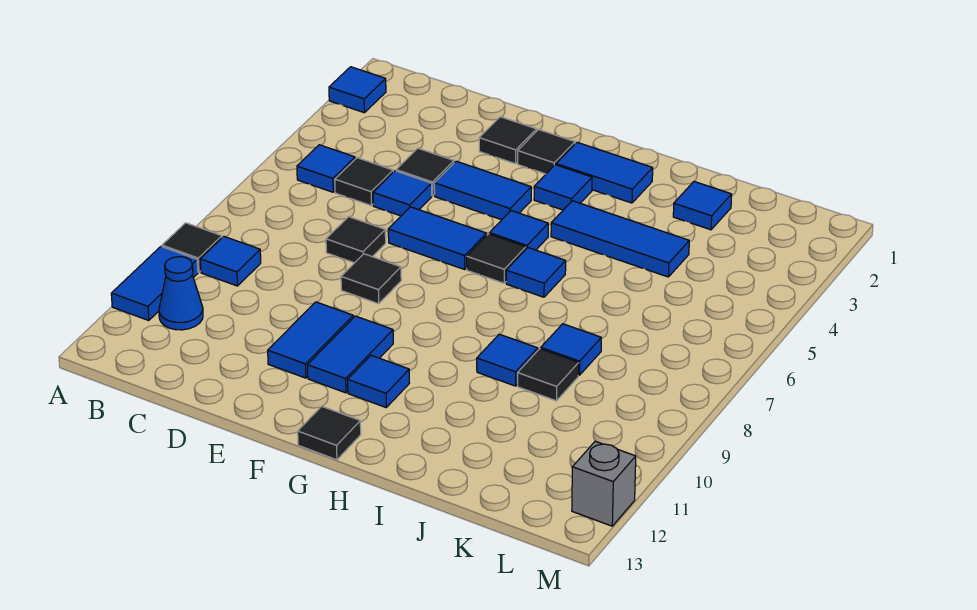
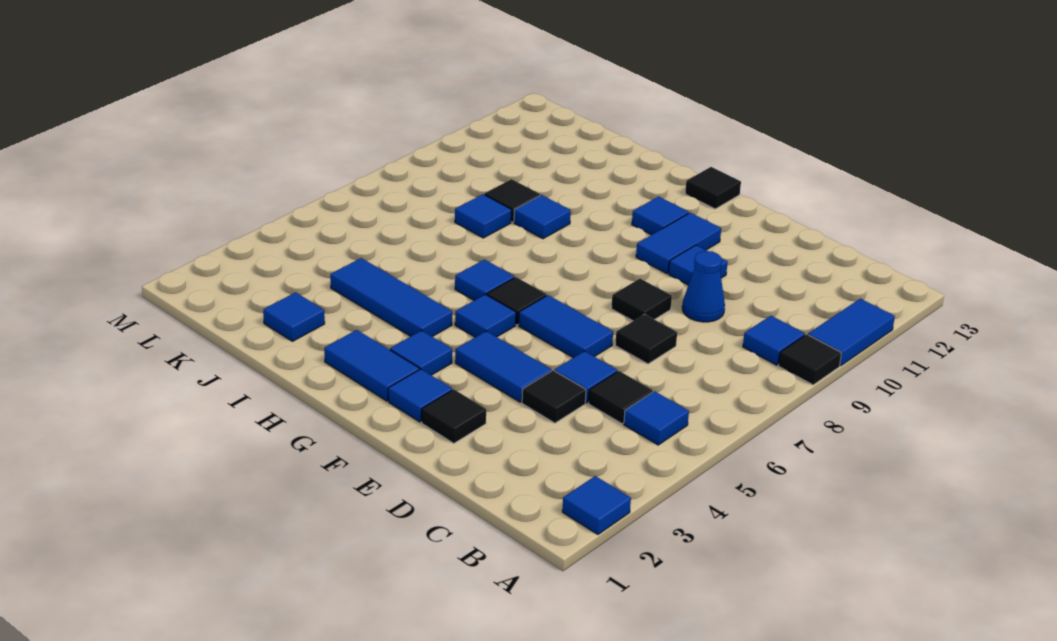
blue 1x1 cone [159,257,203,330] -> blue 1x1 cone moved to [682,251,725,322]
blue 1x2 tile [268,302,353,378] -> blue 1x1 tile [669,245,728,285]
black 1x1 tile [518,130,575,174] -> blue 1x1 tile [388,369,452,422]
grey 1x1 brick [572,441,636,526] -> none

